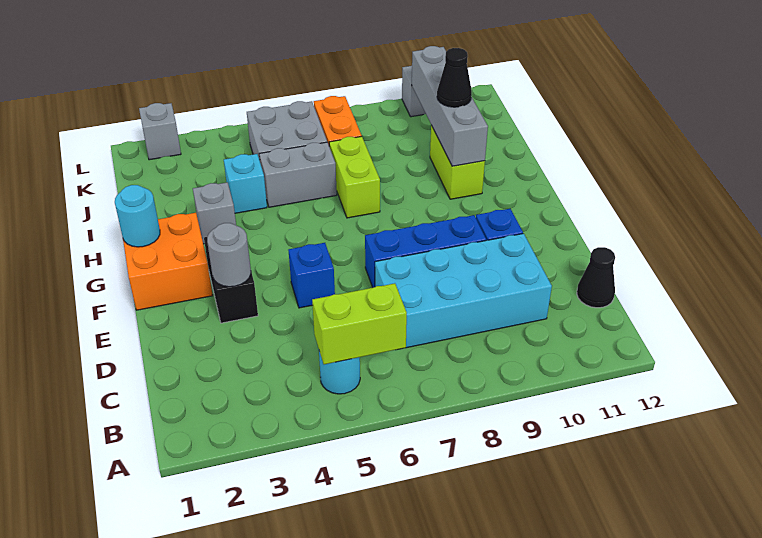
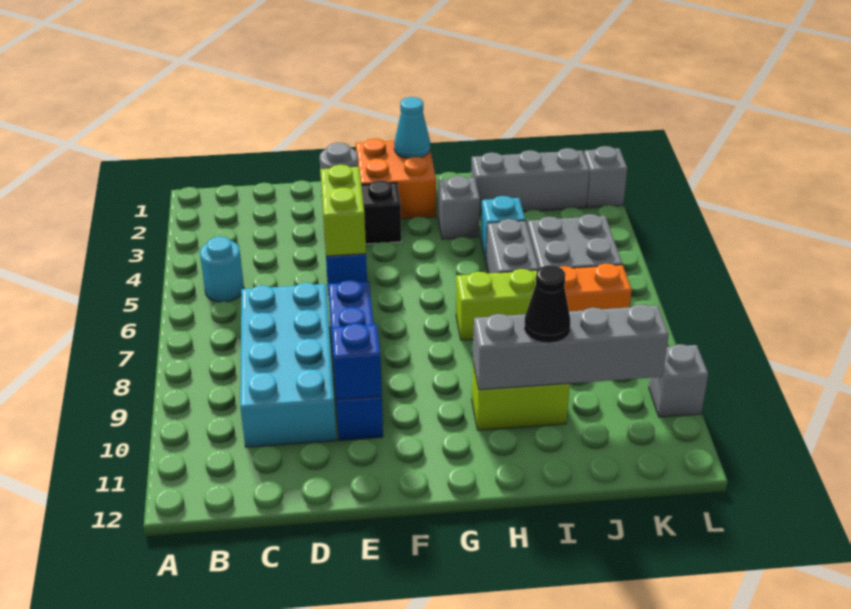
lime 1x2 brick [312,283,407,364] -> lime 1x2 brick moved to [320,165,366,256]
black 1x1 cone [577,247,615,308] -> none
none -> blue 1x1 brick [332,323,382,400]
cyan 1x1 round brick [115,185,160,247] -> cyan 1x1 cone [394,97,430,158]
none -> grey 1x3 brick [471,148,589,214]

